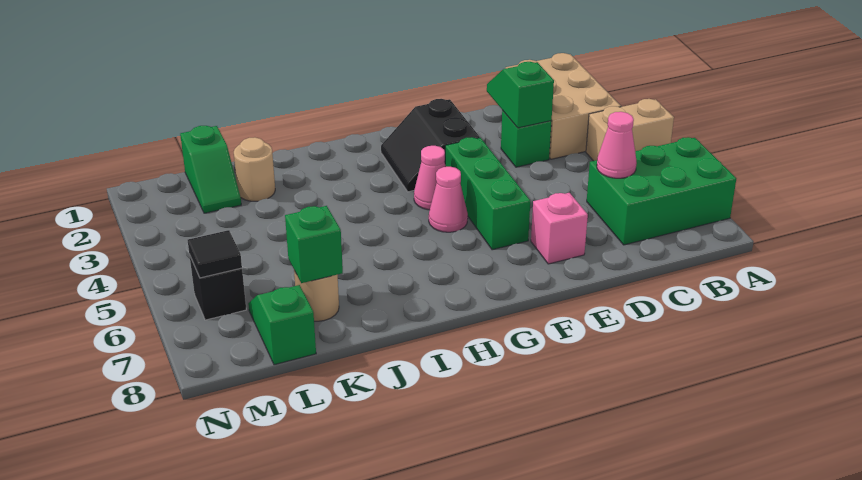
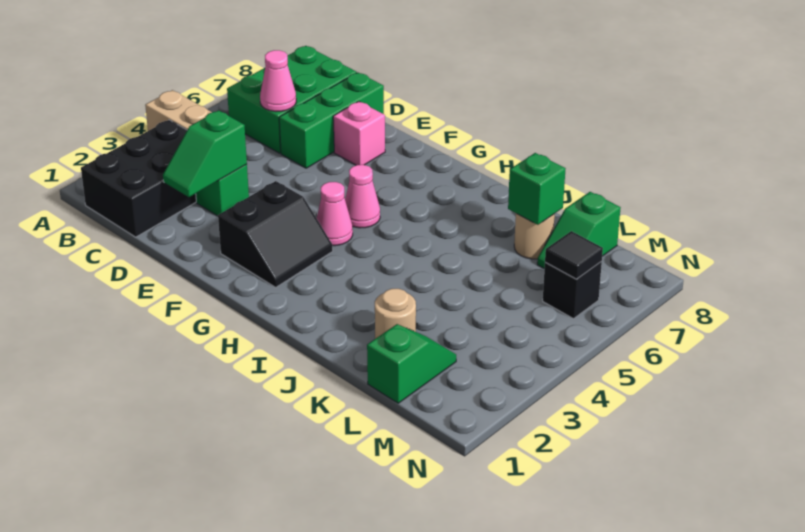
green 2x3 brick [587,137,736,245] -> green 2x3 brick turned to [227,46,357,153]
tan 2x3 brick [506,53,621,159] -> black 2x3 brick [81,120,196,237]
green 1x3 brick [445,137,530,250] -> green 1x3 brick moved to [279,73,384,168]

